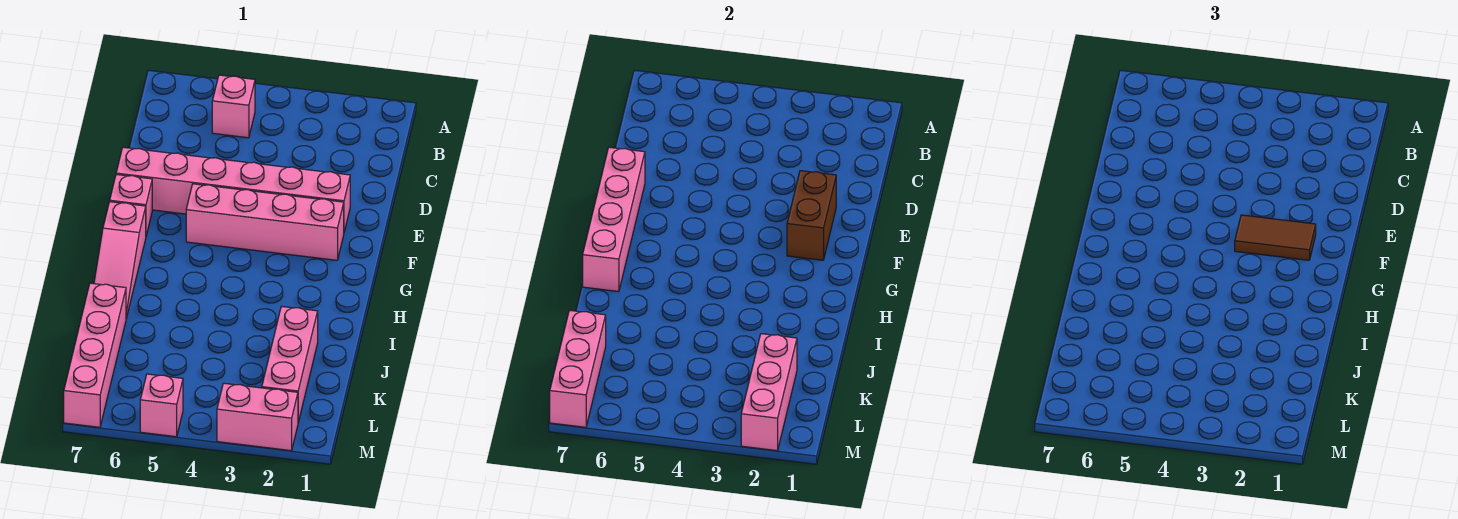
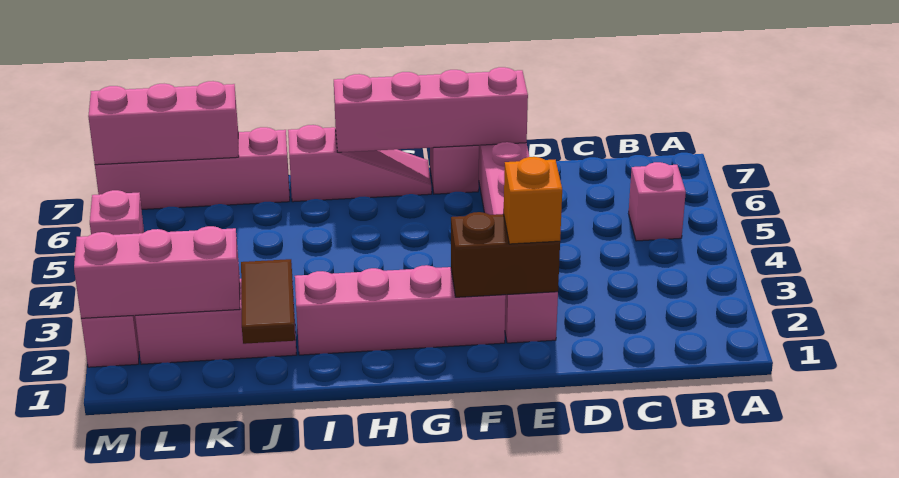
none -> orange 1x1 brick [504,157,562,244]
pink 1x4 brick [186,184,344,260] -> pink 1x4 brick turned to [295,265,506,355]
brown 1x2 tile [1235,215,1316,260] -> brown 1x2 tile moved to [241,259,295,344]
pink 1x3 slope [94,202,146,318] -> pink 1x3 slope turned to [288,125,432,202]

